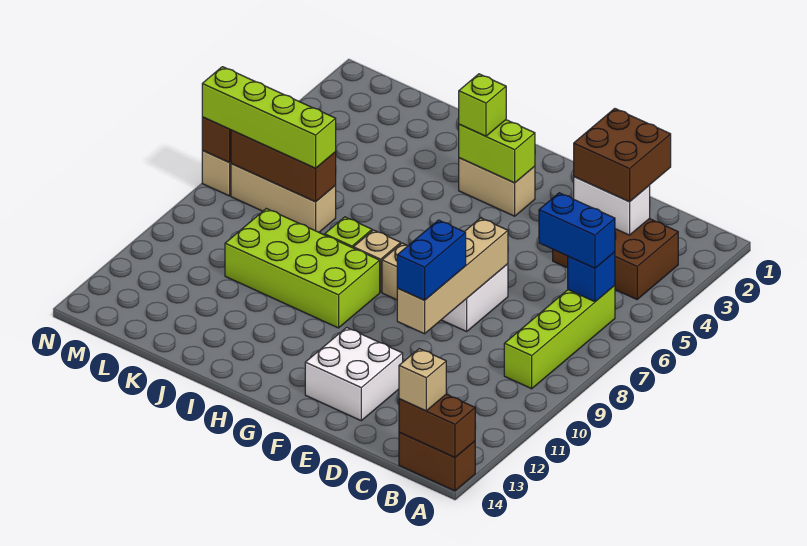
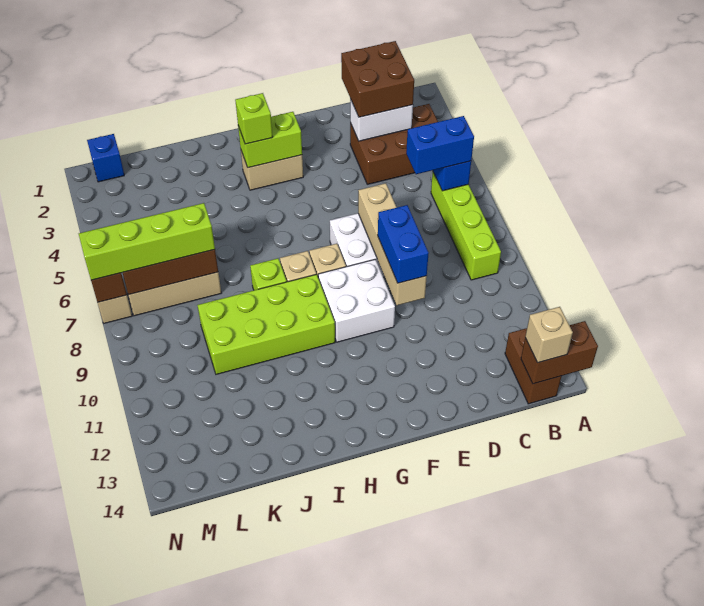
brown 1x2 brick [399,432,475,491] -> brown 1x2 brick turned to [505,328,562,404]
white 2x2 brick [305,328,403,421] -> white 2x2 brick moved to [318,259,395,342]
none -> blue 1x1 brick [87,134,124,182]

